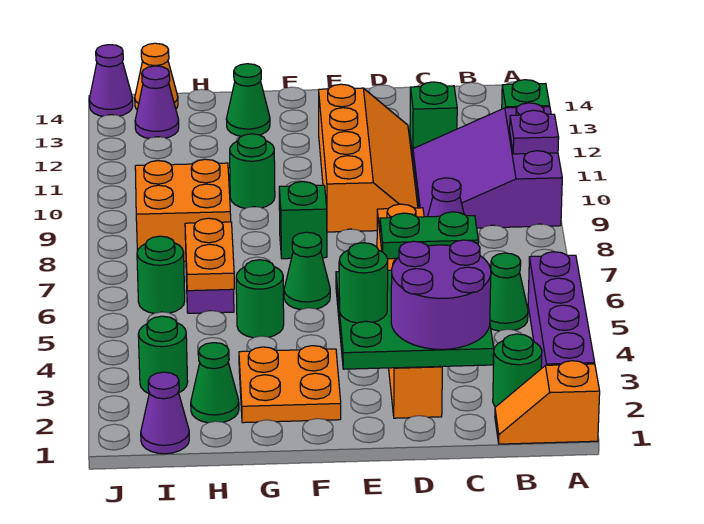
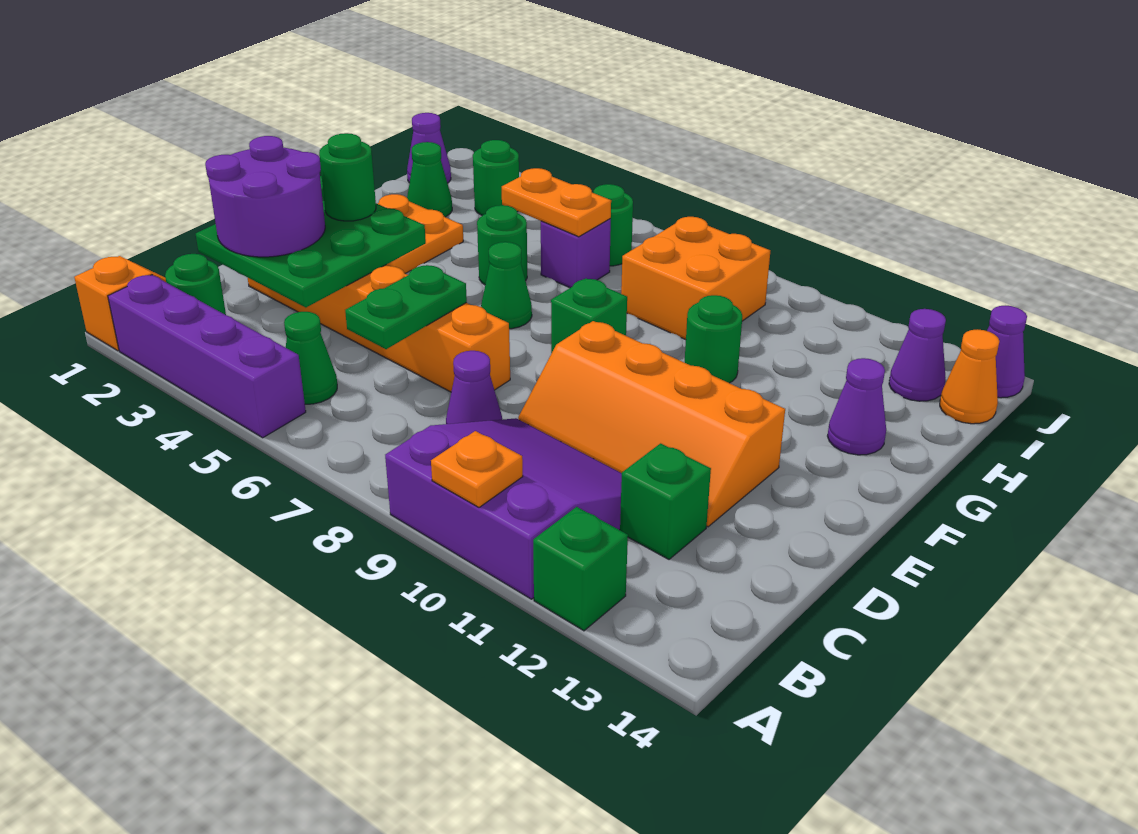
purple 1x1 plate [510,110,559,154] -> orange 1x1 plate [431,431,523,507]
green 1x1 cone [226,64,270,136] -> purple 1x1 cone [828,358,886,455]

